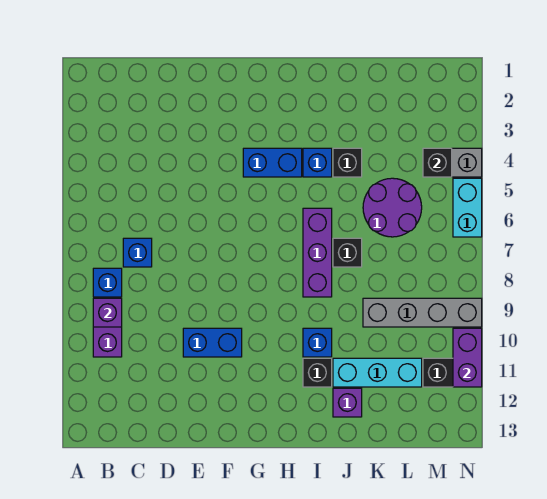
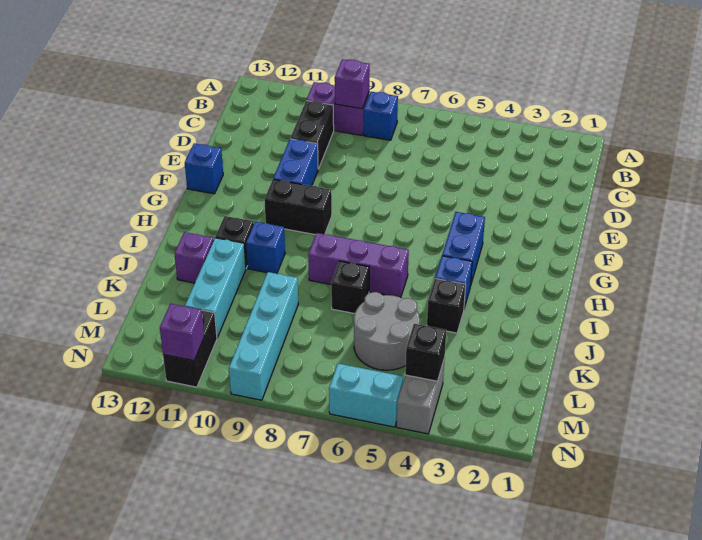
blue 1x1 brick [123,238,152,267] -> blue 1x1 brick moved to [185,143,223,194]
none -> black 1x2 brick [290,101,334,169]
none -> black 1x2 brick [264,179,332,235]
purple 2x2 round brick [363,178,422,237] -> grey 2x2 round brick [354,292,420,370]
grey 1x4 brick [363,298,482,327] -> cyan 1x4 brick [229,272,298,400]
purple 1x2 brick [453,328,482,387] -> purple 1x1 brick [160,304,204,361]

